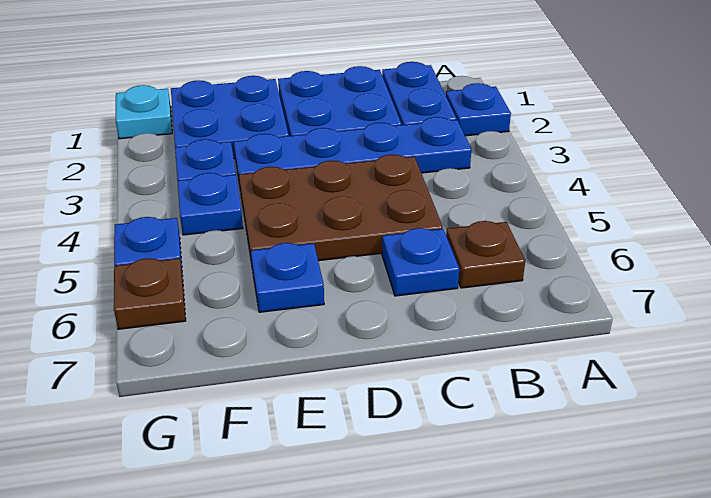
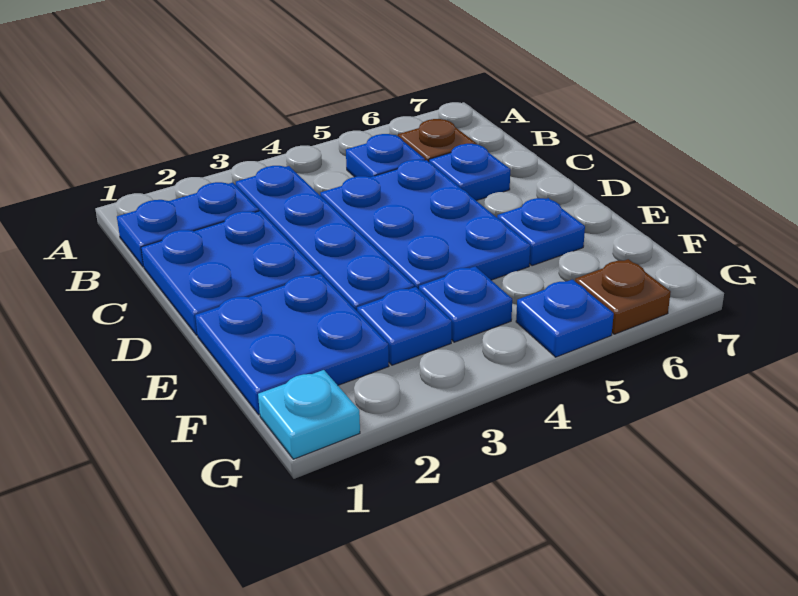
blue 1x1 plate [446,83,511,136] -> blue 1x1 plate moved to [346,134,425,177]
brown 2x3 plate [239,155,443,264] -> blue 2x3 plate [320,160,530,289]

